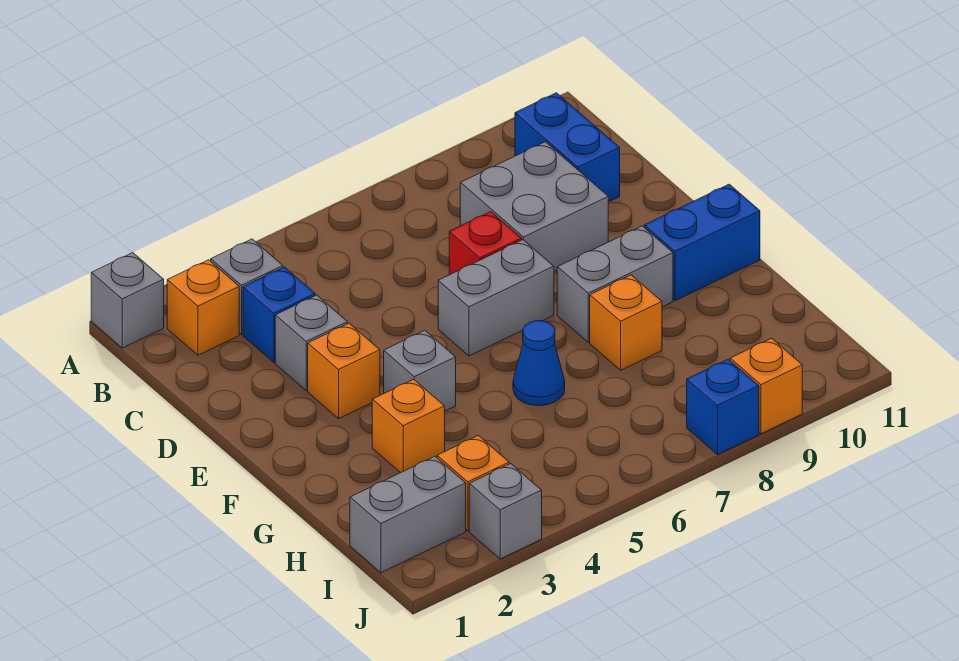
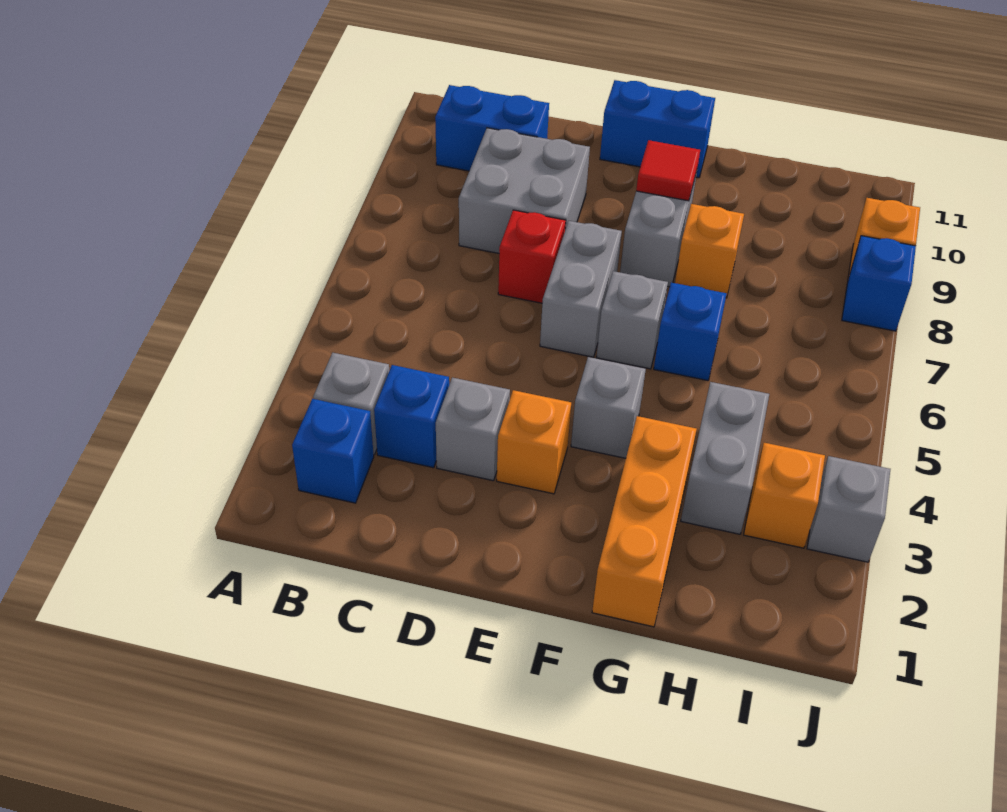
grey 1x1 brick [91,253,164,348] -> grey 1x1 brick moved to [596,271,668,369]
orange 1x1 brick [167,260,239,355] -> blue 1x1 brick [292,399,374,503]
none -> red 1x1 tile [636,140,700,201]
blue 1x2 brick [644,184,760,300] -> blue 1x2 brick turned to [600,80,715,178]
orange 1x1 brick [372,379,445,473] -> orange 1x3 brick [592,416,697,627]
blue 1x1 cone [513,321,565,406] -> blue 1x1 brick [654,283,726,381]
grey 1x2 brick [350,456,466,573] -> grey 1x2 brick moved to [681,382,769,534]

